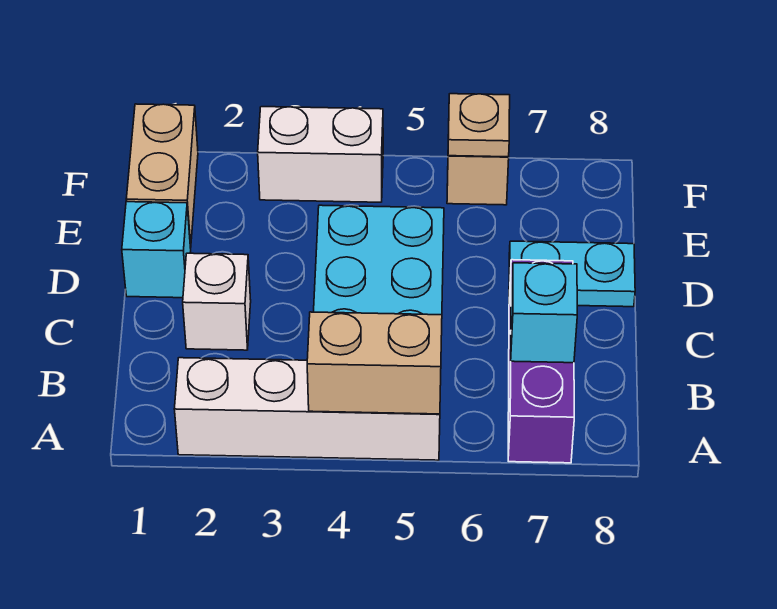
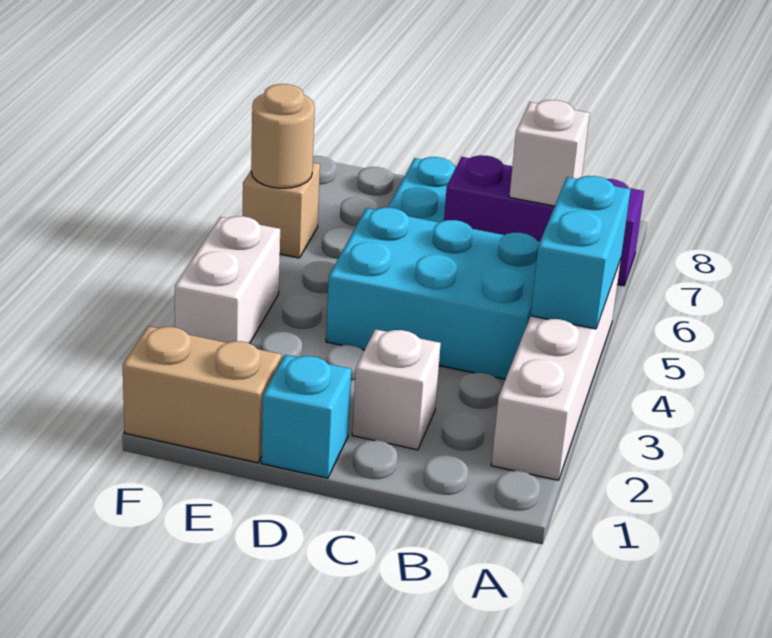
tan 1x2 brick [307,312,442,414] -> cyan 1x2 brick [531,176,631,329]
cyan 1x1 brick [511,263,577,363] -> white 1x1 brick [509,100,590,206]
tan 1x1 plate [448,94,510,157] -> tan 1x1 round brick [251,84,315,188]

